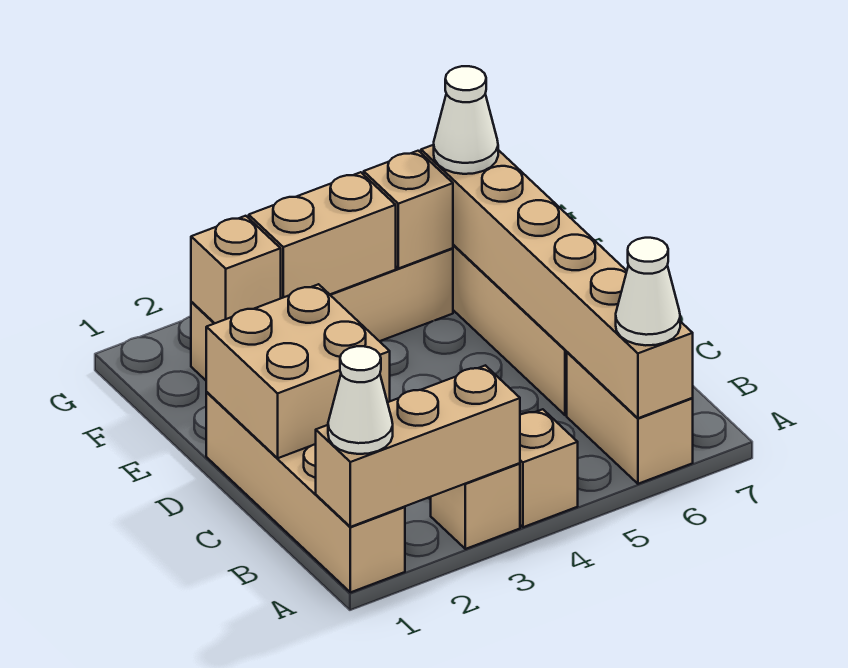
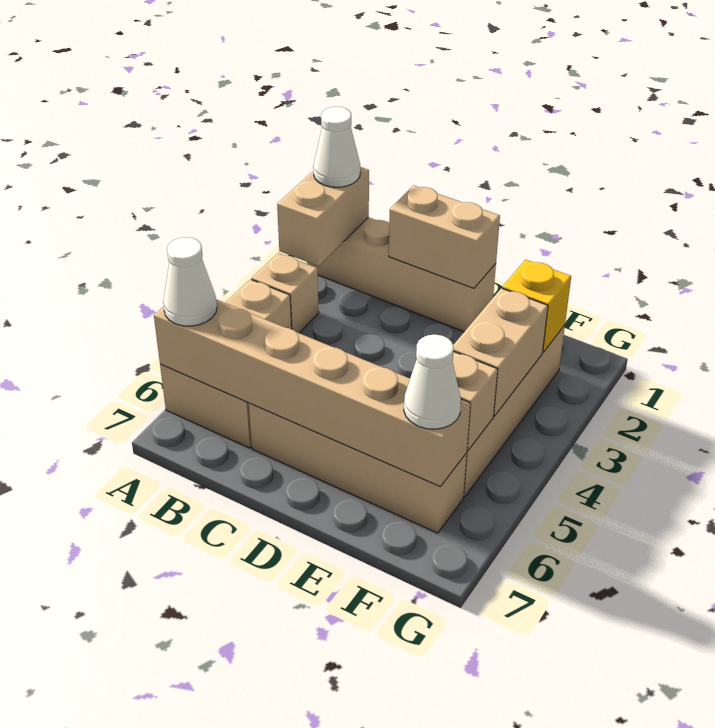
tan 1x3 brick [316,365,520,527] -> tan 1x2 brick [277,167,369,266]
tan 2x2 brick [206,284,390,458] -> tan 1x2 brick [389,185,500,288]
tan 1x1 brick [191,216,281,323] -> yellow 1x1 brick [502,260,571,352]

